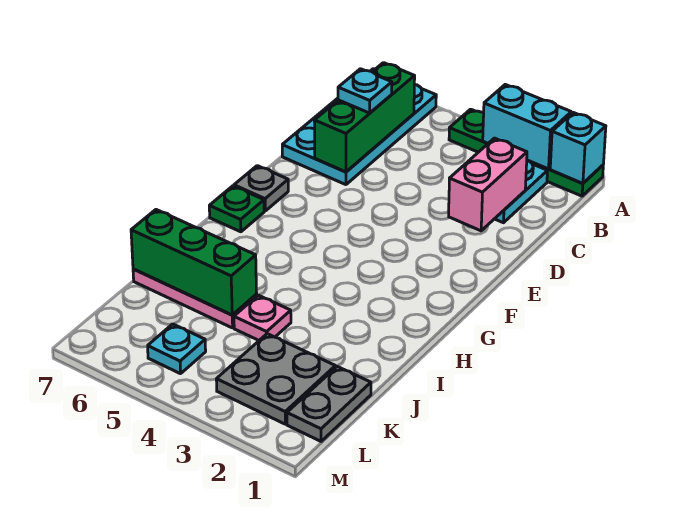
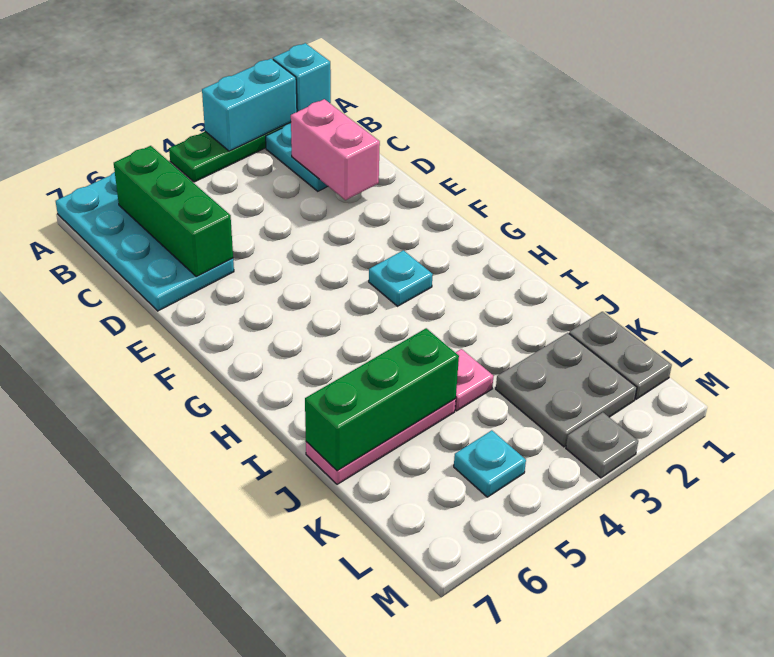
cyan 1x1 plate [338,69,392,113] -> cyan 1x1 plate moved to [369,250,433,306]
grey 1x1 plate [234,166,288,211] -> grey 1x1 plate moved to [566,412,638,478]
green 1x1 plate [209,186,264,232] -> none

